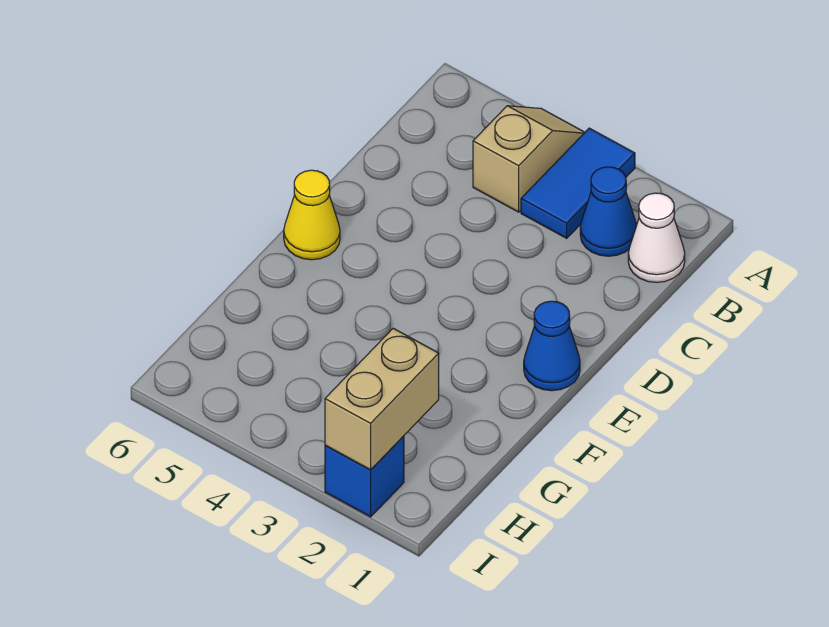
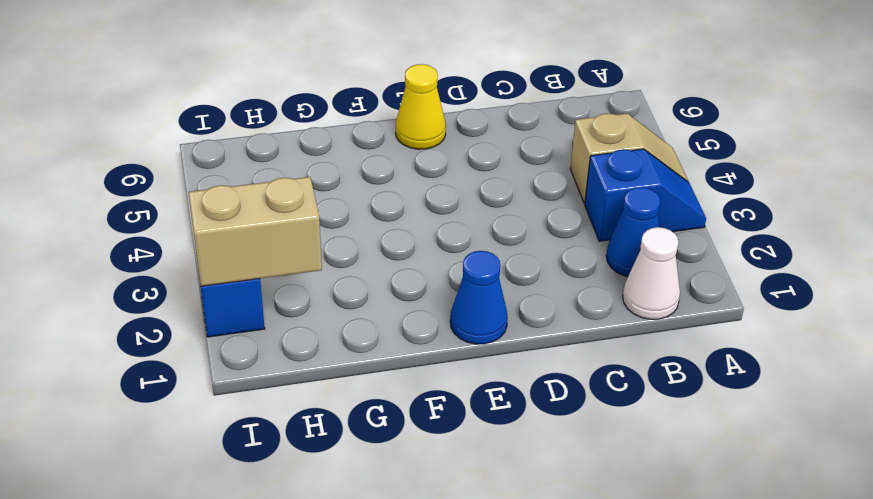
blue 1x2 tile [521,128,635,238] -> blue 1x2 slope [585,149,706,241]

